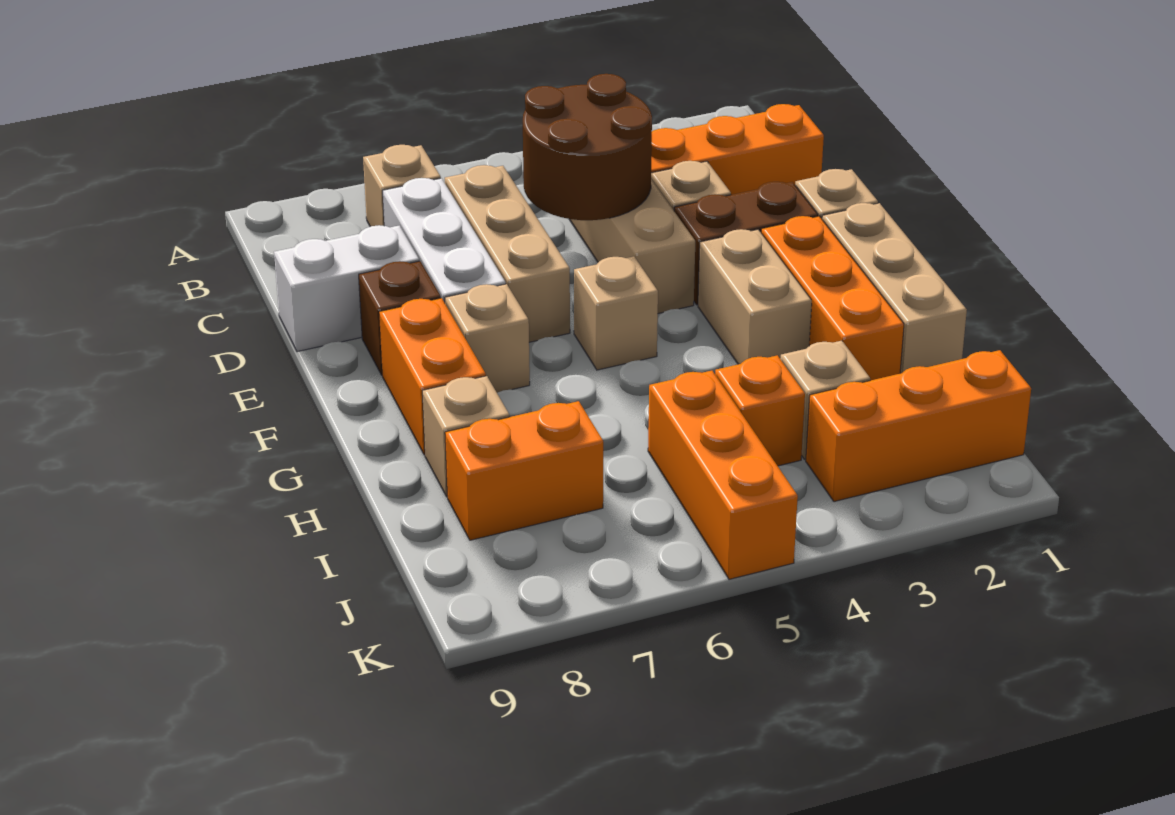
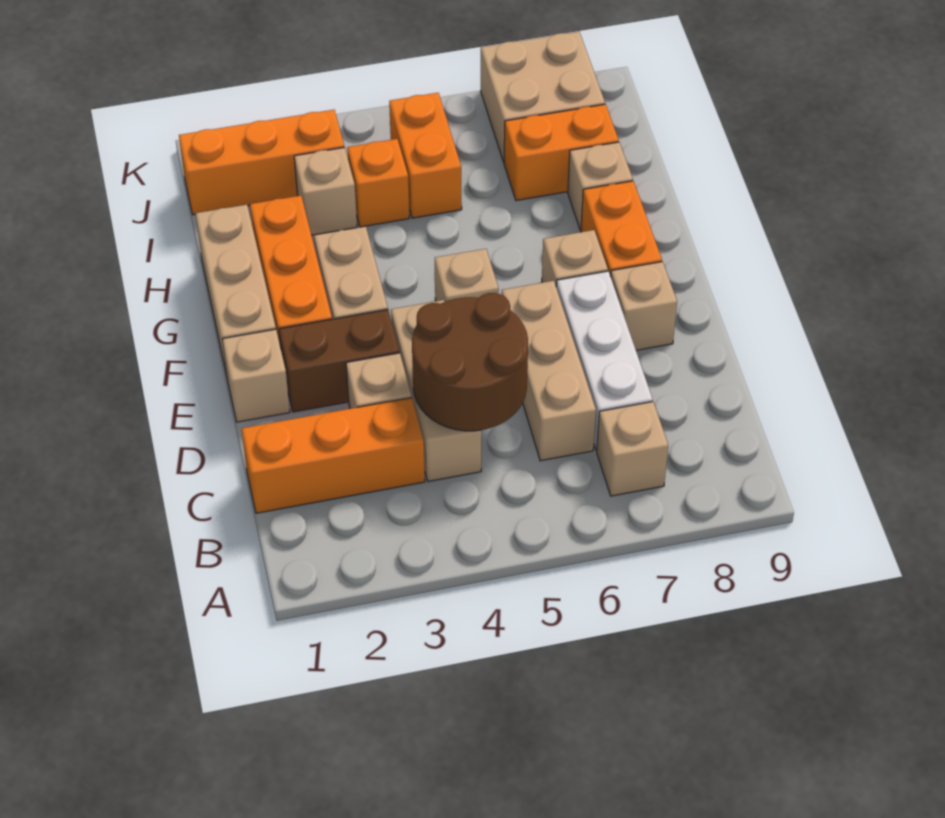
white 1x2 brick [274,225,419,352] -> none
brown 1x1 brick [359,261,441,375] -> tan 1x1 brick [611,262,677,350]
orange 1x3 brick [648,371,798,579] -> orange 1x2 brick [389,93,462,218]
none -> tan 2x2 brick [481,32,605,162]

